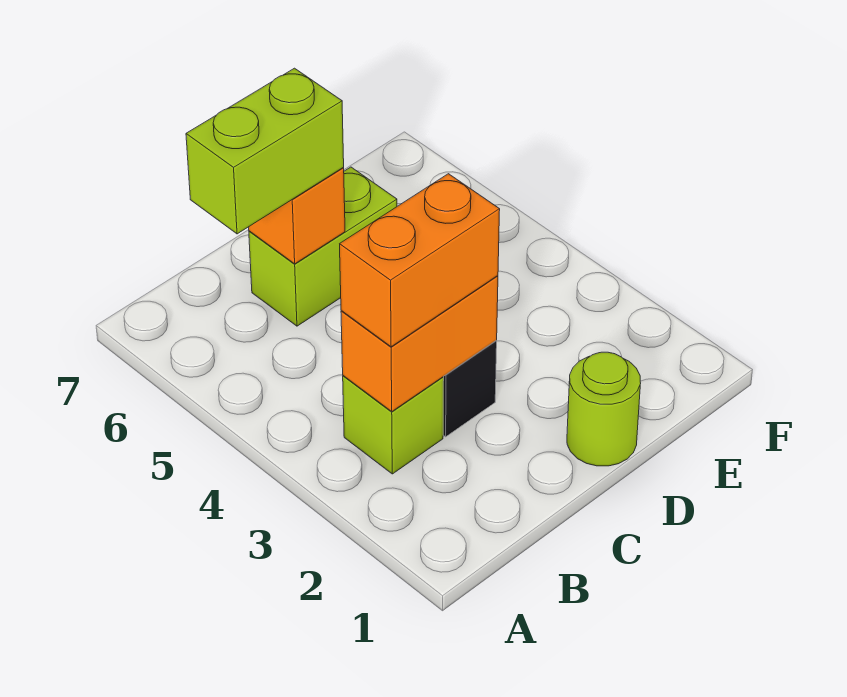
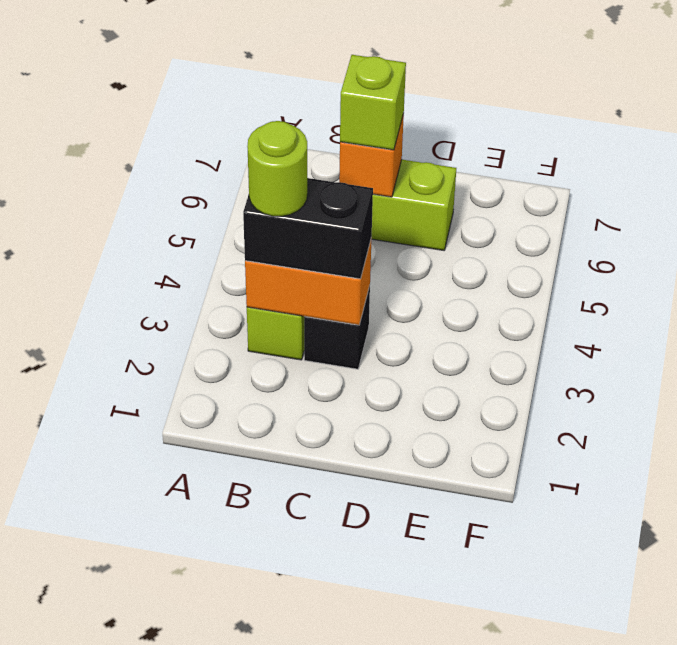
orange 1x2 brick [340,174,500,347] -> black 1x2 brick [243,178,373,279]
lime 1x2 brick [186,68,344,234] -> lime 1x1 brick [340,55,406,150]
lime 1x1 round brick [567,352,641,466] -> lime 1x1 round brick moved to [247,121,307,216]

